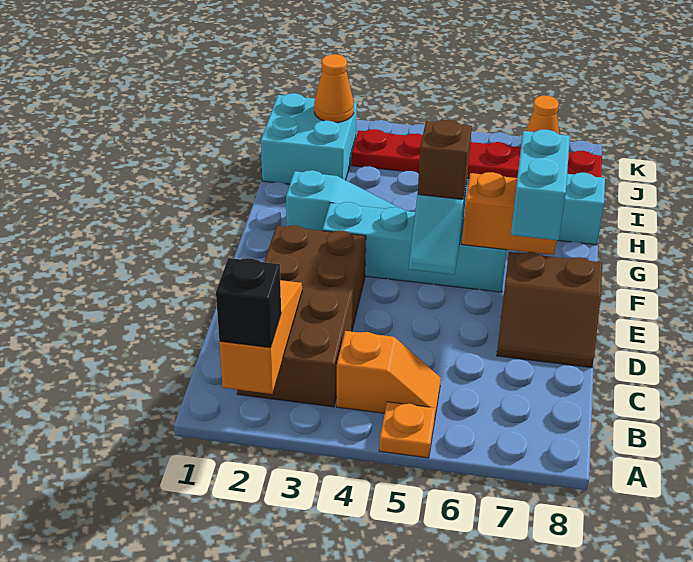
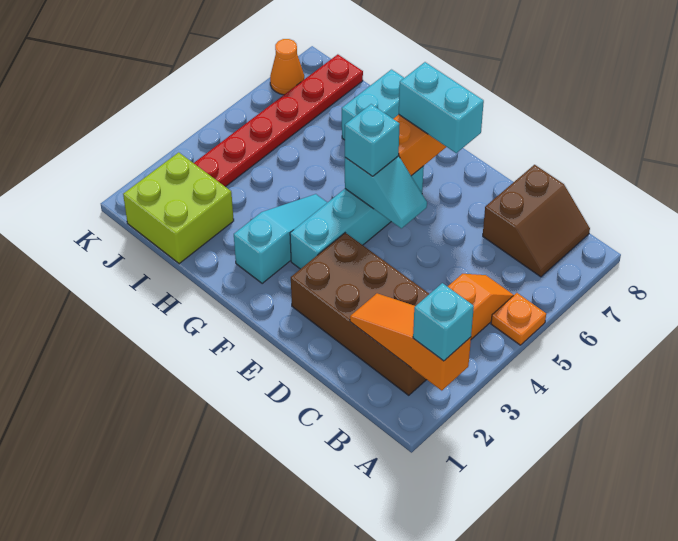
black 1x1 brick [216,258,281,348] -> cyan 1x1 brick [413,283,474,361]
brown 2x2 slope [497,252,602,368] -> brown 2x2 slope moved to [483,165,590,277]
brown 1x1 brick [418,119,472,199] -> cyan 1x1 brick [345,104,400,176]
cyan 2x2 brick [261,93,357,184] -> lime 2x2 brick [123,152,234,264]
orange 1x1 cone [314,54,354,122] -> none

